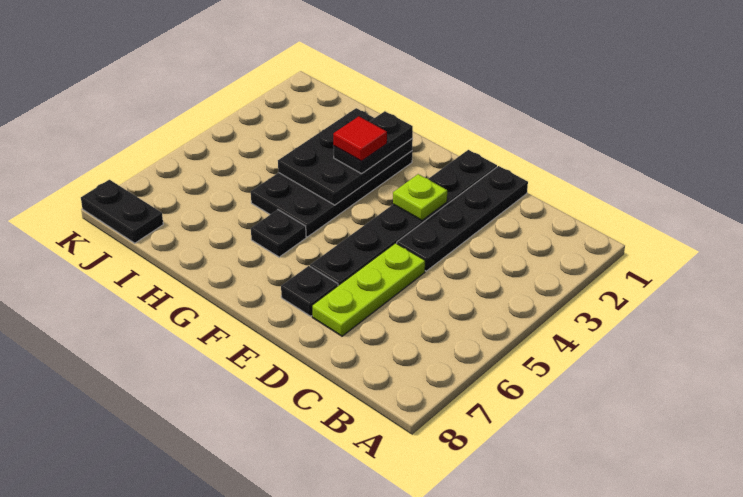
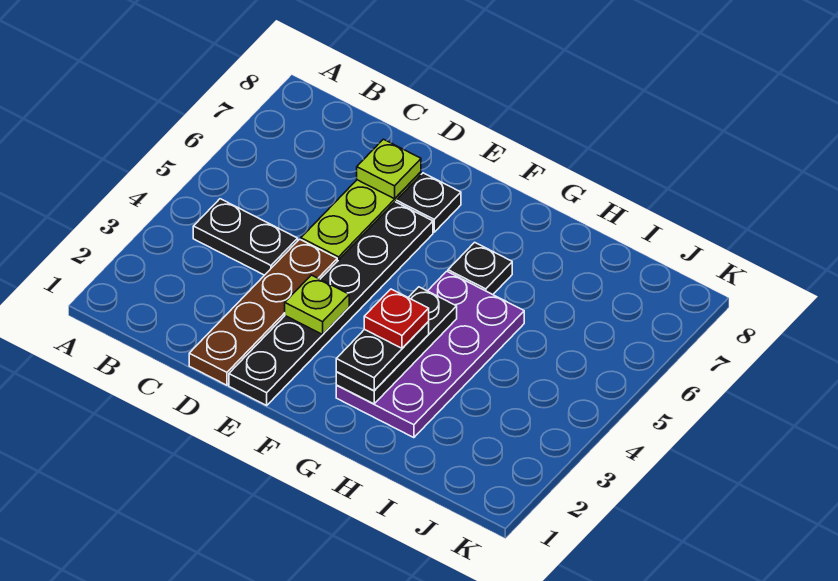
black 1x4 plate [397,166,528,271] -> brown 1x4 plate [189,239,337,385]
none -> lime 1x1 plate [357,139,421,199]
black 2x4 plate [251,151,412,237] -> purple 2x4 plate [336,271,524,438]
black 2x3 plate [278,108,413,205] -> black 1x3 plate [336,287,457,404]
red 1x1 tile [333,116,387,161] -> red 1x1 plate [364,289,429,348]
black 1x2 plate [81,180,163,243] -> black 1x2 plate moved to [193,199,298,275]

